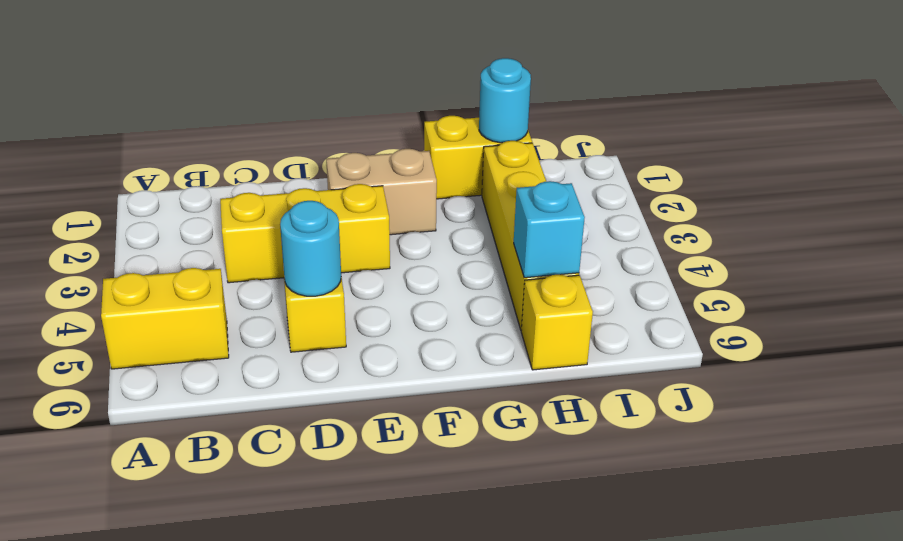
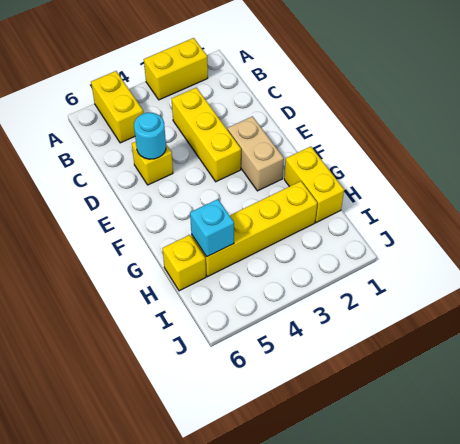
none -> yellow 1x2 brick [144,38,208,100]
cyan 1x1 round brick [479,58,531,143] -> none

